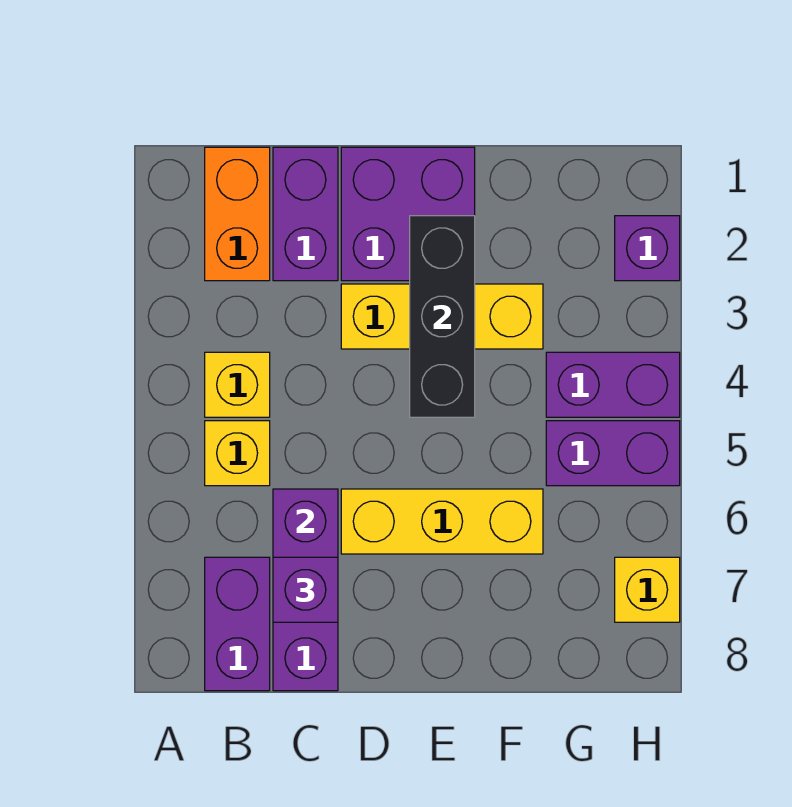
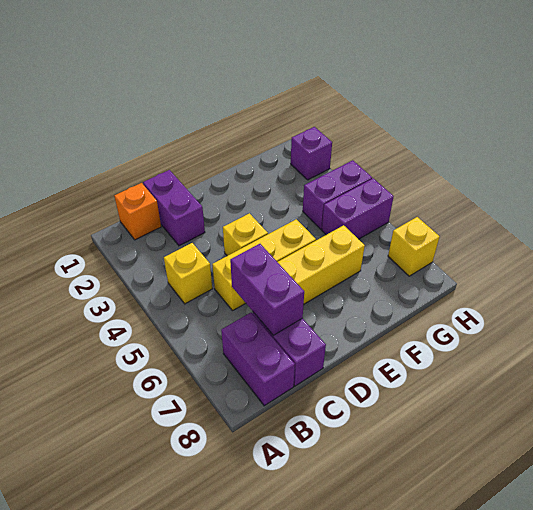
orange 1x2 brick [205,147,270,281] -> orange 1x1 brick [114,183,161,240]
yellow 1x1 brick [205,421,270,486] -> yellow 1x1 brick moved to [223,213,268,256]
purple 1x1 brick [273,557,338,622] -> none
purple 2x2 brick [341,147,475,281] -> none
yellow 1x3 brick [341,284,543,349] -> yellow 1x3 brick moved to [212,219,316,310]
black 1x3 brick [410,216,475,417] -> none

